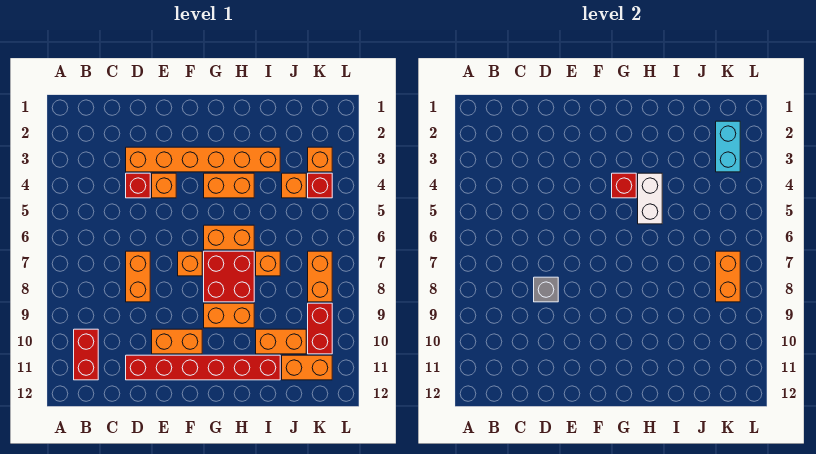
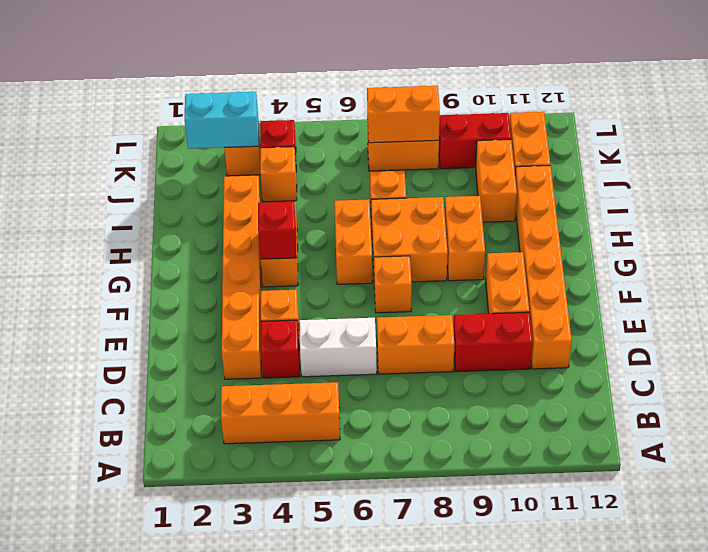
none -> orange 1x3 brick [221,382,340,444]
red 1x2 brick [74,329,98,380] -> red 1x2 brick moved to [453,312,533,372]
grey 1x1 brick [534,277,558,302] -> none
red 1x6 brick [126,355,280,380] -> orange 1x6 brick [515,166,572,369]
red 2x2 brick [204,251,254,302] -> orange 2x2 brick [371,197,448,282]
white 1x2 brick [638,173,662,224] -> white 1x2 brick moved to [299,318,377,377]

